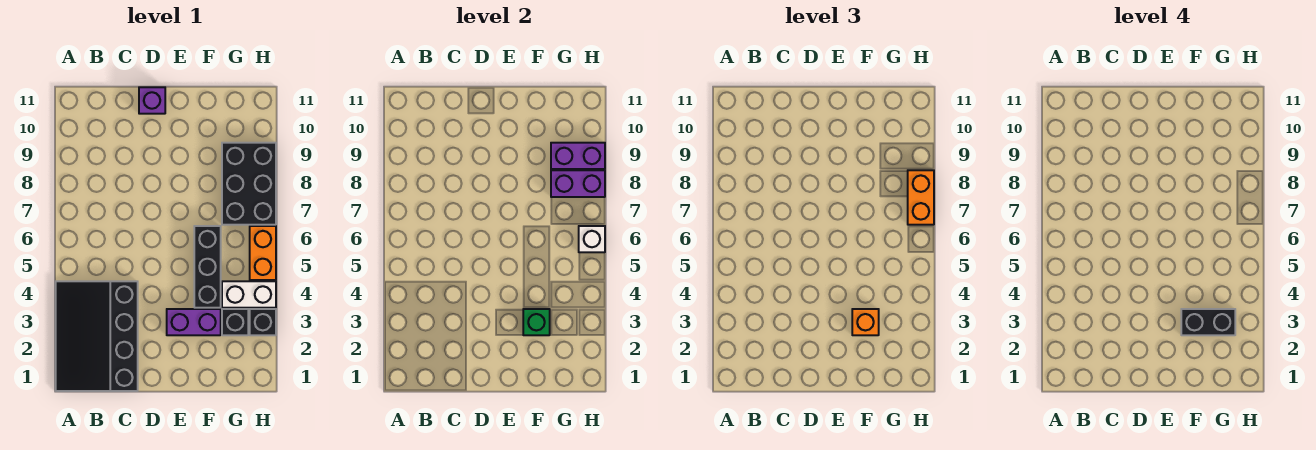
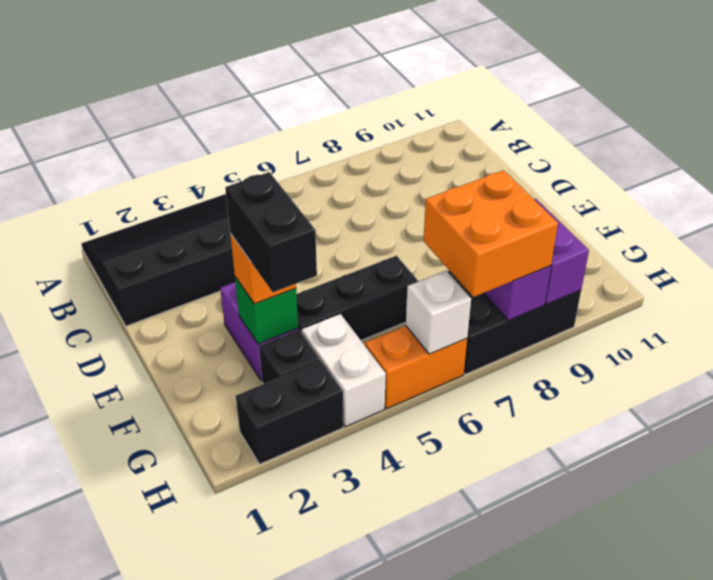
purple 1x1 brick [139,87,165,114] -> none
black 1x1 brick [250,309,276,335] -> black 1x2 brick [236,361,343,464]
orange 1x2 brick [908,170,934,225] -> orange 2x2 brick [424,170,558,297]

